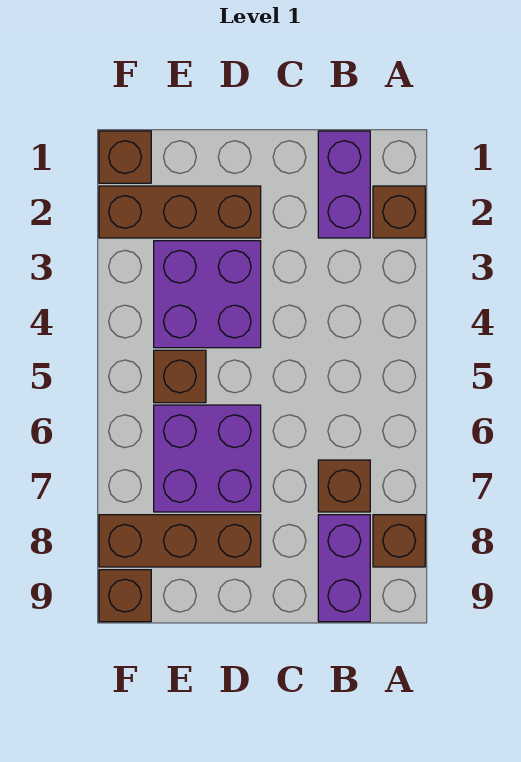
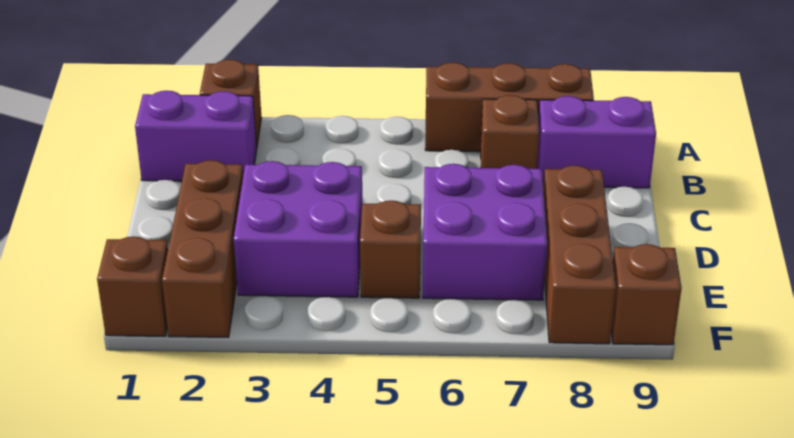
brown 1x1 brick [373,515,425,567] -> brown 1x3 brick [425,63,594,152]

